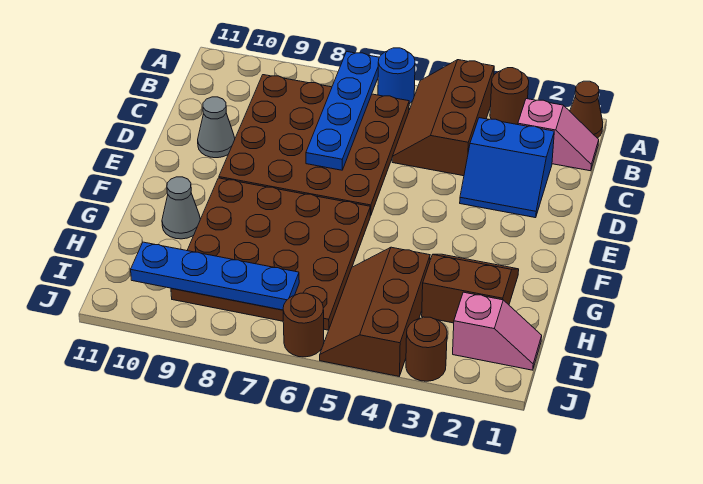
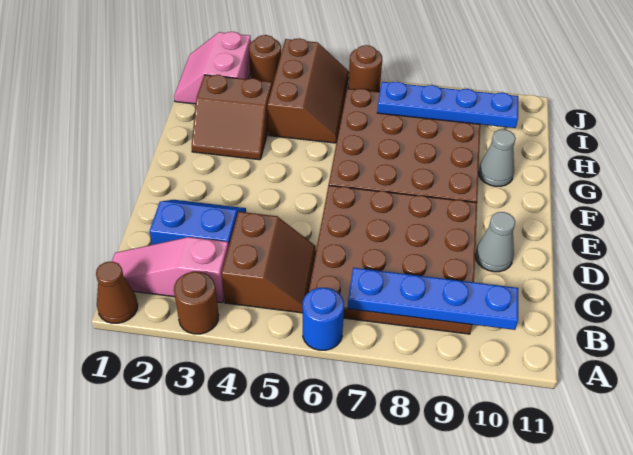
brown 2x3 slope [392,60,494,176] -> brown 2x2 slope [222,212,316,313]
blue 1x4 plate [306,52,379,170] -> blue 1x4 plate turned to [348,268,518,330]
pink 1x2 slope [518,99,599,171] -> pink 1x3 slope [112,237,229,303]
pink 1x2 slope [453,292,542,370] -> pink 2x2 slope [174,32,251,104]

